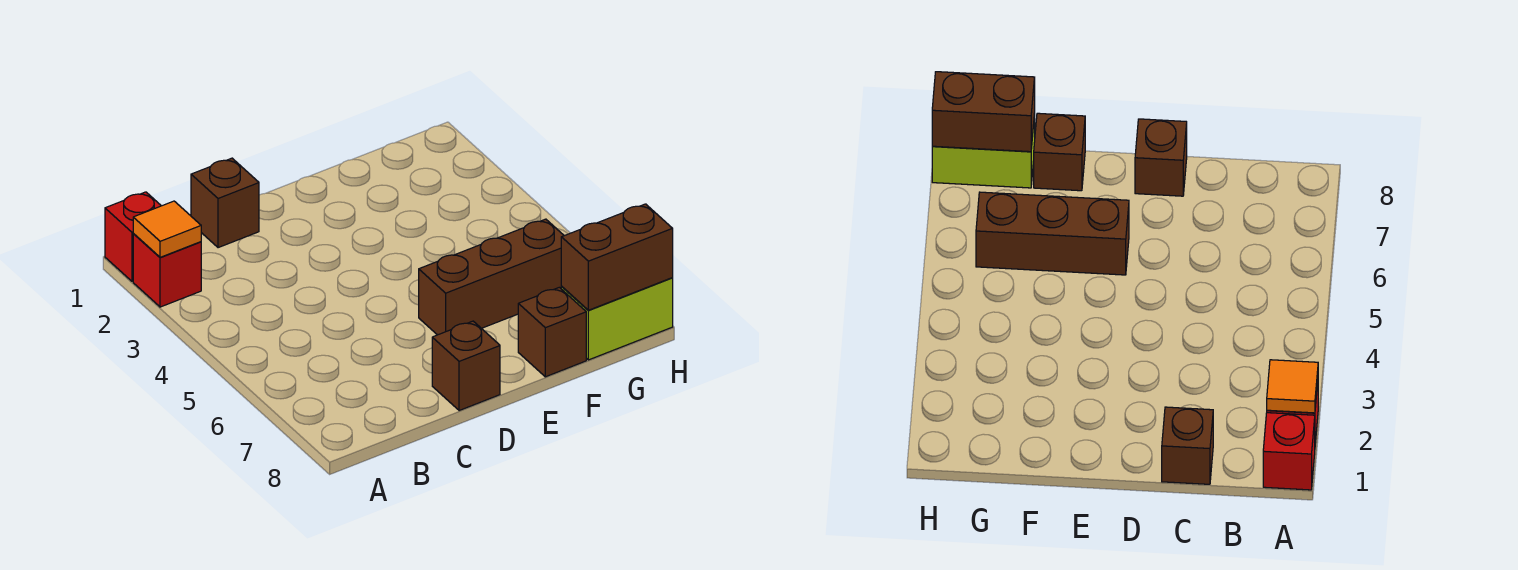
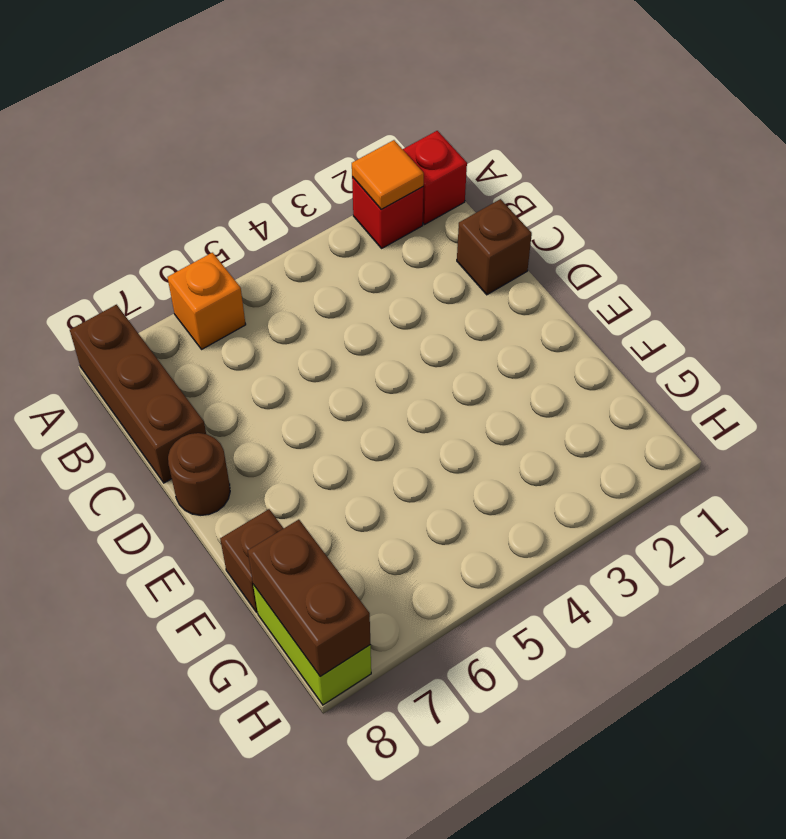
none -> orange 1x1 brick [167,253,246,349]
brown 1x1 brick [432,321,500,411] -> brown 1x1 round brick [168,433,230,515]
brown 1x3 brick [419,219,564,335] -> brown 1x3 brick moved to [70,305,206,483]

